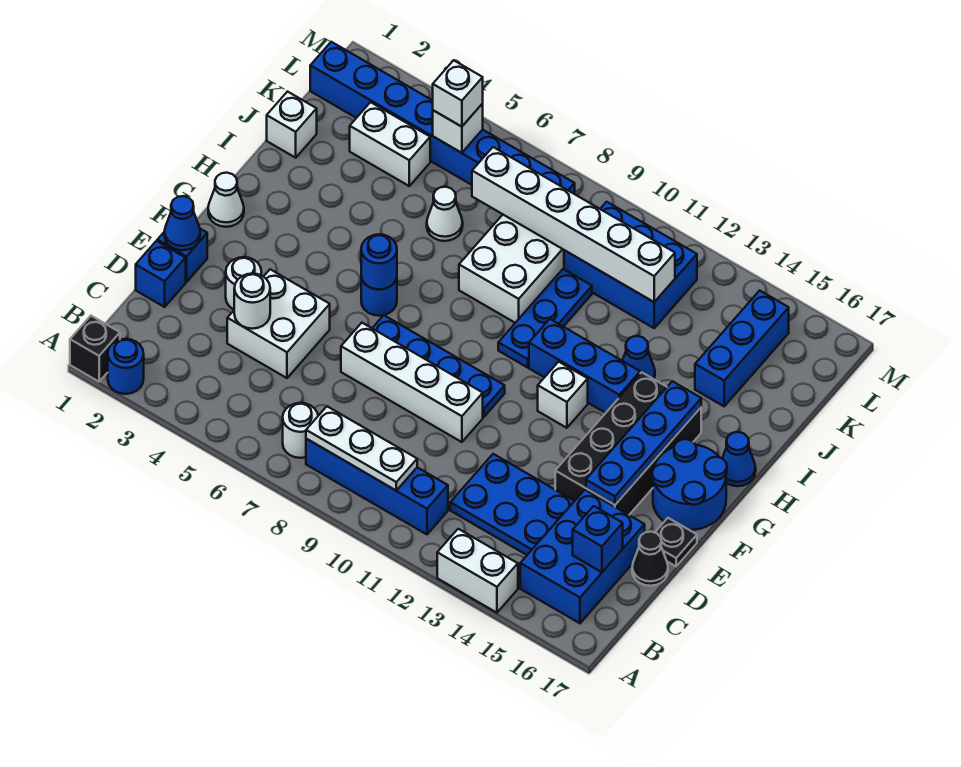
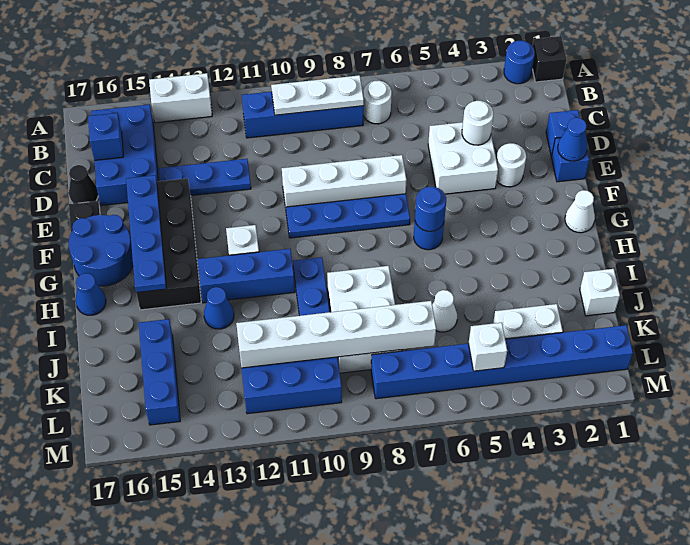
blue 2x3 plate [450,454,574,555] -> blue 1x3 plate [158,159,251,196]
white 1x1 brick [433,60,483,127] -> none

